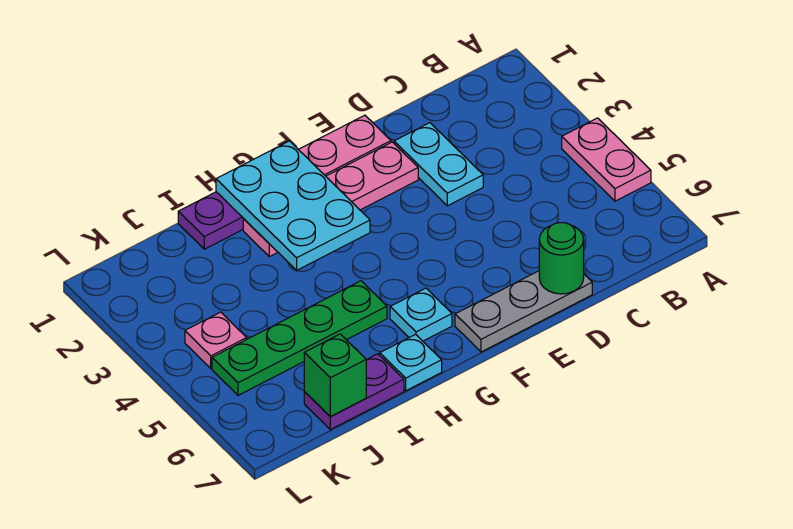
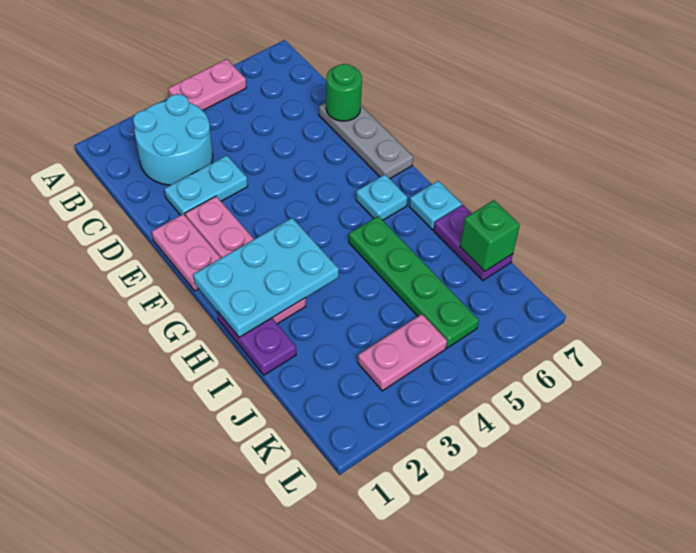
none -> cyan 2x2 round brick [133,94,213,185]
pink 1x1 plate [185,312,247,368] -> pink 1x2 plate [358,314,447,391]

